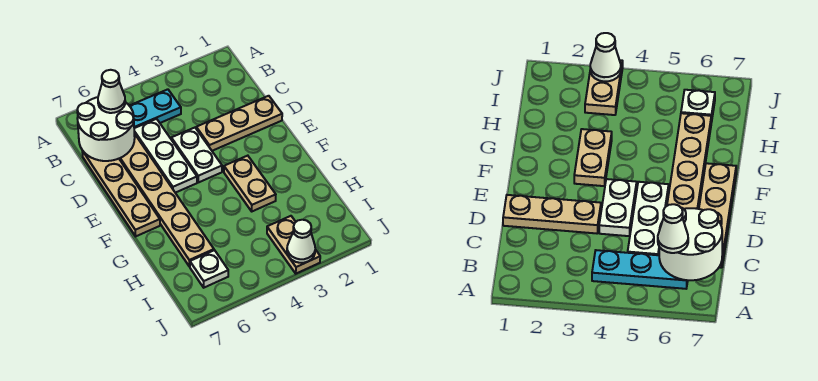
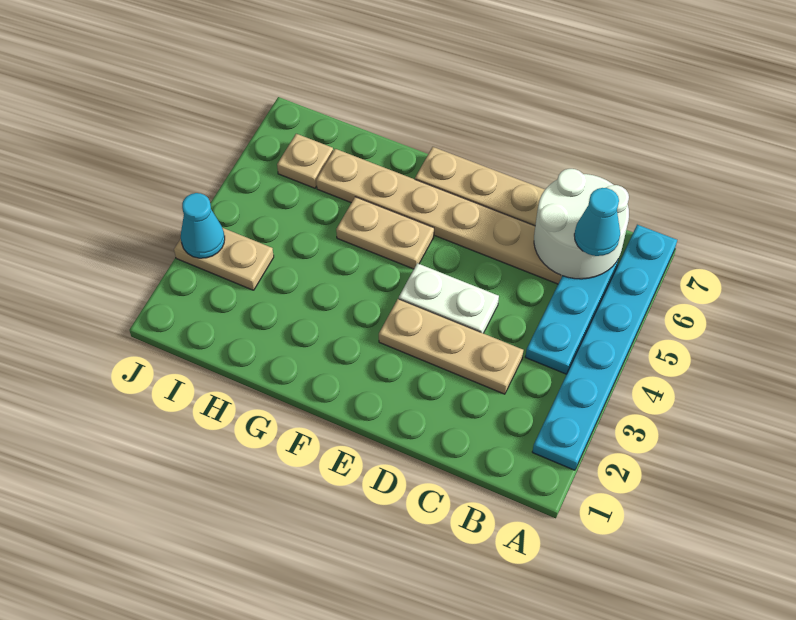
none -> cyan 1x6 plate [532,225,677,470]
white 1x1 cone [98,70,125,113] -> cyan 1x1 cone [574,188,620,256]
white 1x3 plate [134,119,197,193] -> none
tan 1x3 plate [196,96,282,151] -> tan 1x3 plate turned to [379,299,523,394]
tan 1x2 plate [224,156,276,211] -> tan 1x2 plate moved to [336,197,434,269]
white 1x1 plate [190,250,228,288] -> tan 1x1 plate [277,134,333,188]
white 1x1 cone [287,220,315,263] -> cyan 1x1 cone [181,193,225,258]

